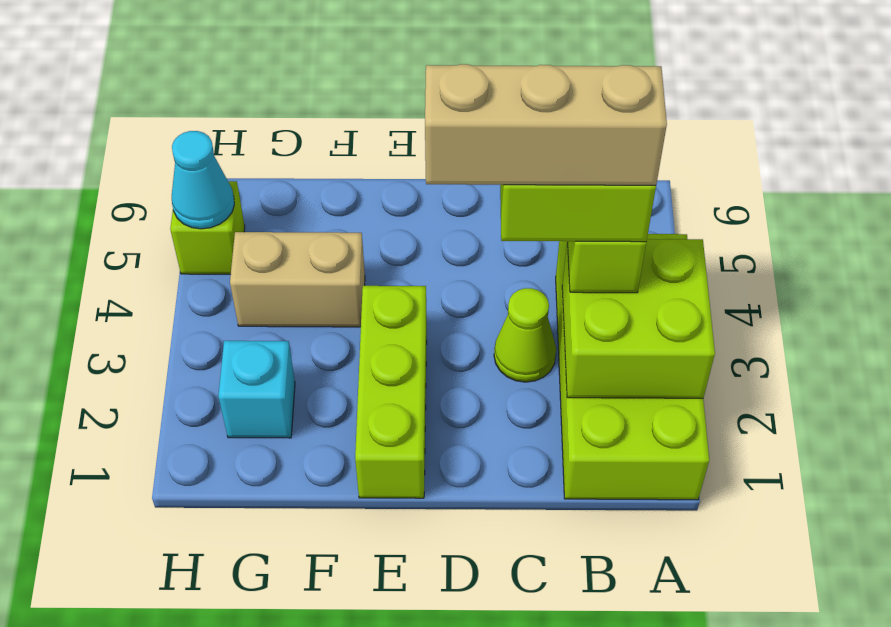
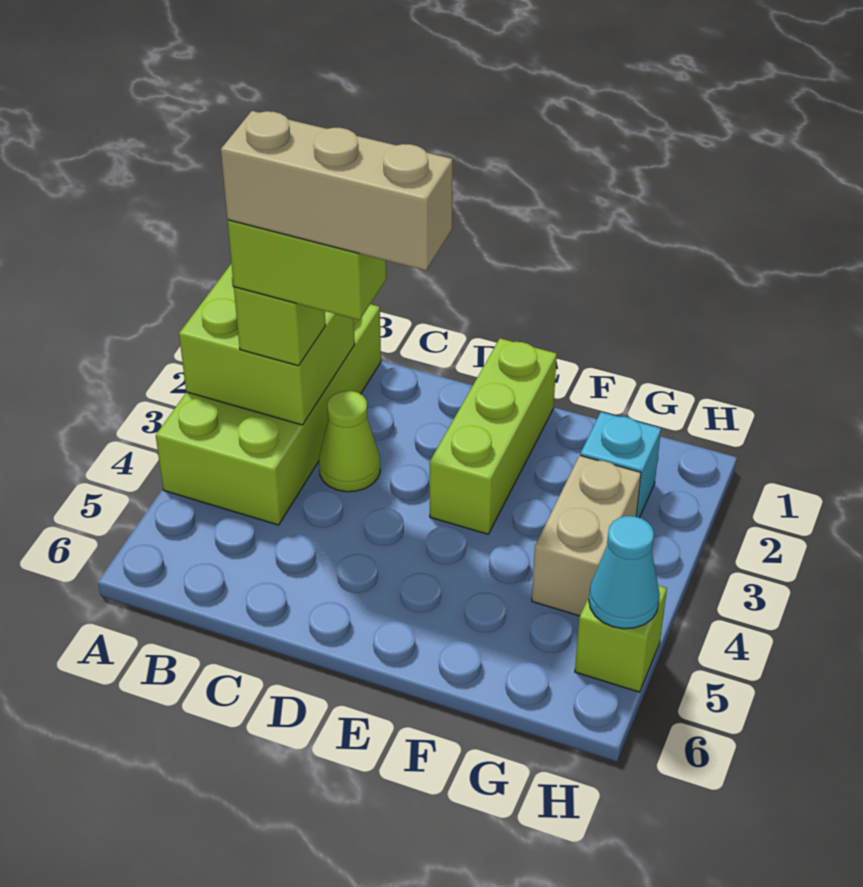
tan 1x2 brick [230,232,365,327] -> tan 1x2 brick turned to [532,455,641,616]

